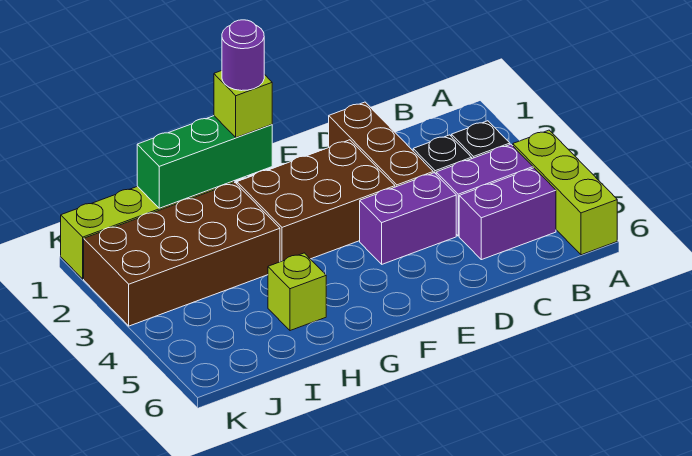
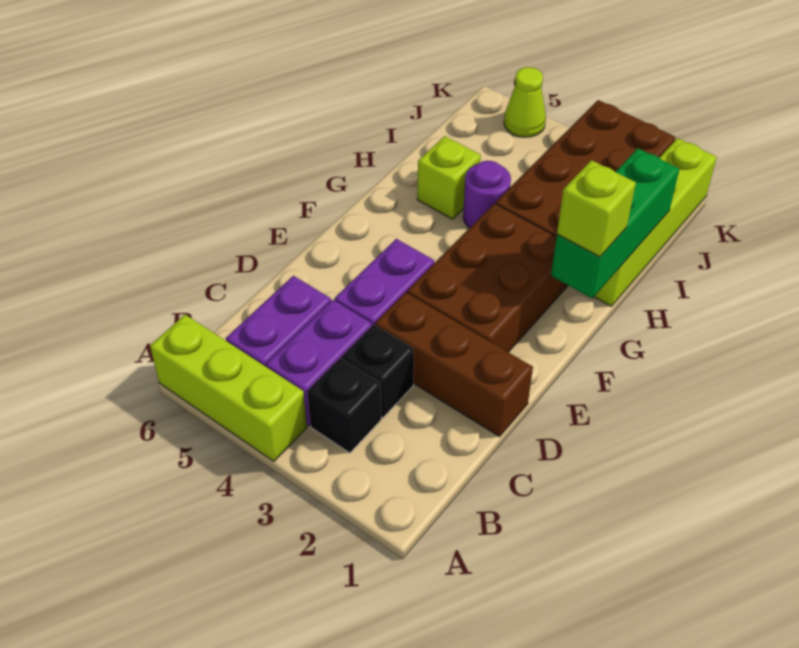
purple 1x1 round brick [222,20,264,91] -> purple 1x1 round brick moved to [463,161,511,228]
none -> lime 1x1 cone [504,67,546,137]

